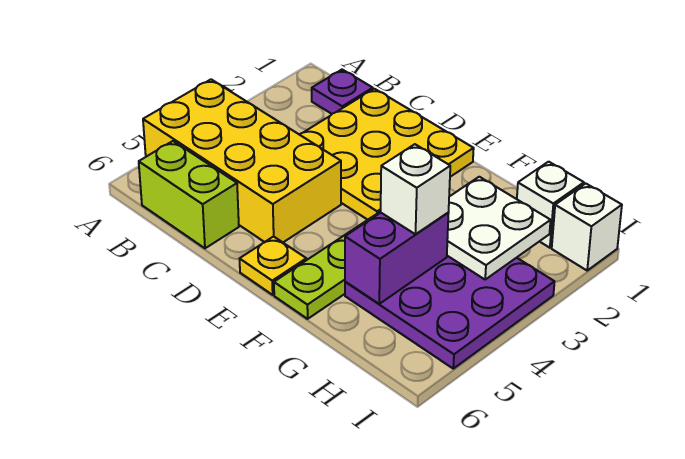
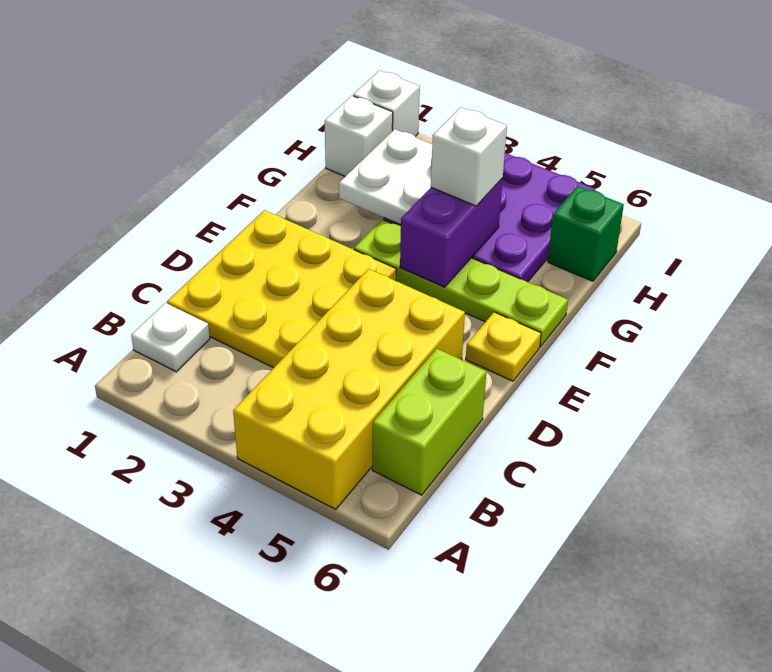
purple 1x1 plate [312,70,373,114] -> white 1x1 plate [131,303,210,372]
purple 1x2 brick [345,213,449,304] -> purple 1x2 brick turned to [400,178,503,287]
none -> green 1x1 brick [548,186,624,281]

